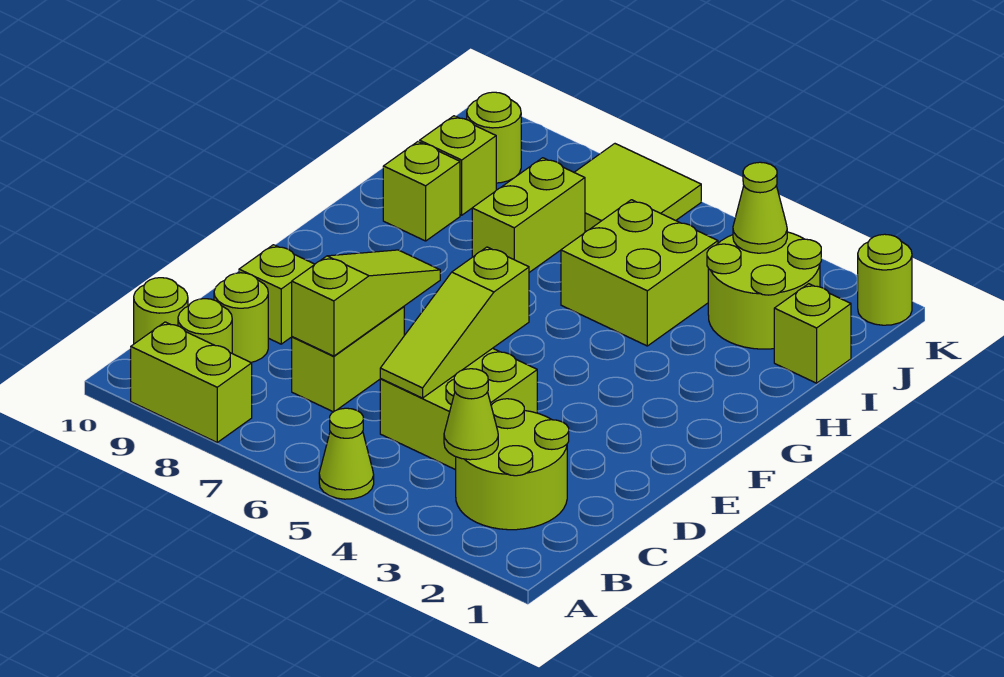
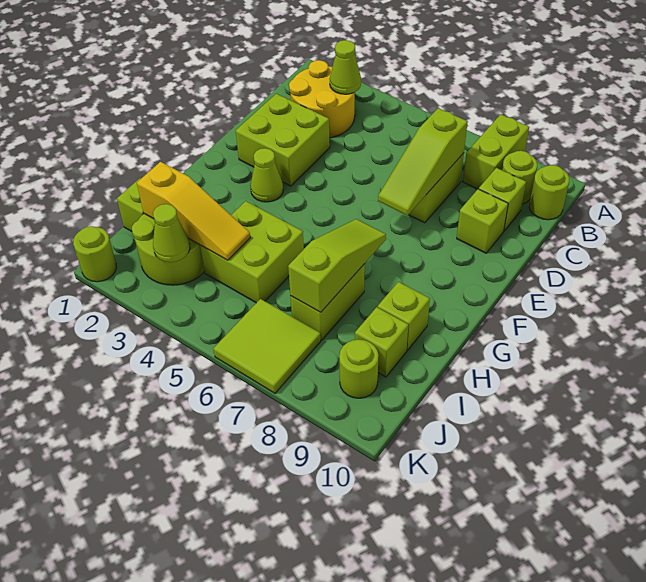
lime 1x1 cone [319,408,374,499] -> lime 1x1 cone moved to [250,148,283,202]
lime 1x2 brick [131,322,252,442] -> lime 1x2 brick turned to [463,114,529,189]
lime 2x2 round brick [456,399,569,530] -> yellow 2x2 round brick [289,60,355,138]
lime 2x2 brick [380,348,537,470] -> lime 2x2 brick moved to [236,94,330,186]
lime 1x3 slope [380,247,529,398] -> lime 1x3 slope moved to [288,219,386,312]
lime 1x1 round brick [214,273,268,362] -> lime 1x1 brick [479,168,526,231]
none -> yellow 1x3 slope [137,162,250,260]

